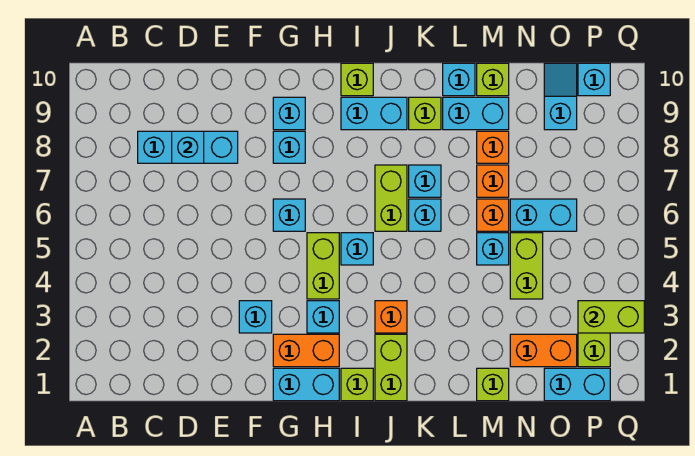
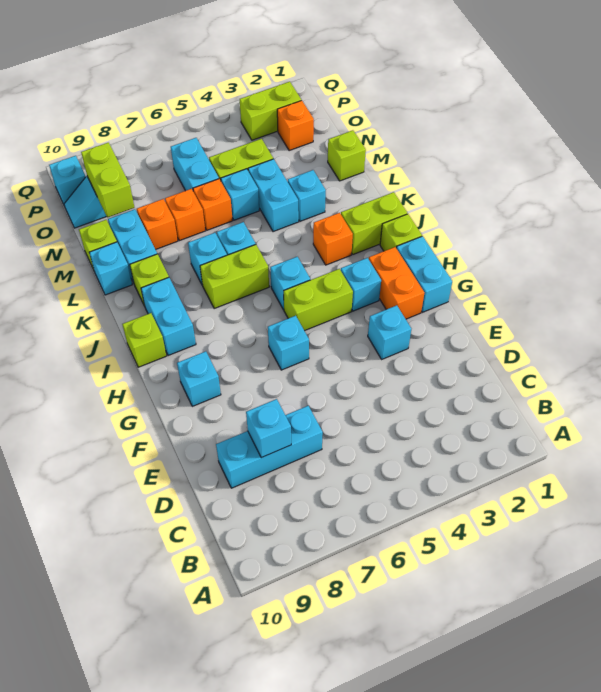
cyan 1x3 brick [138,131,238,163] -> cyan 1x3 brick turned to [216,406,323,488]
cyan 1x1 brick [273,131,305,163] -> cyan 1x1 brick moved to [288,170,326,221]
orange 1x2 brick [510,334,577,367] -> orange 1x1 brick [277,100,314,151]
cyan 1x2 brick [544,368,610,401] -> cyan 1x2 brick moved to [248,159,299,232]
lime 1x2 brick [578,301,644,333] -> lime 1x2 brick moved to [81,143,134,217]

